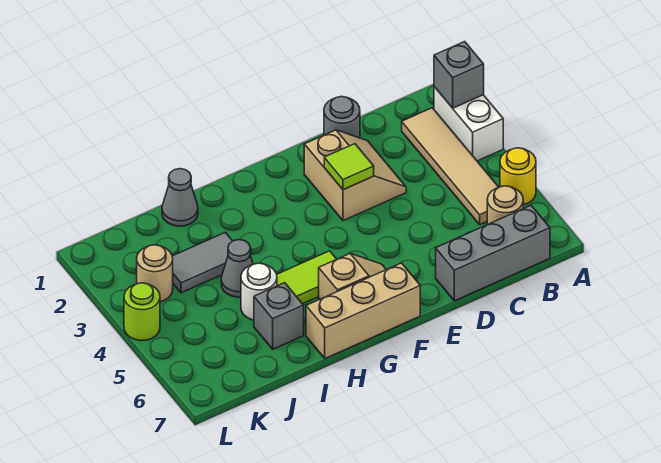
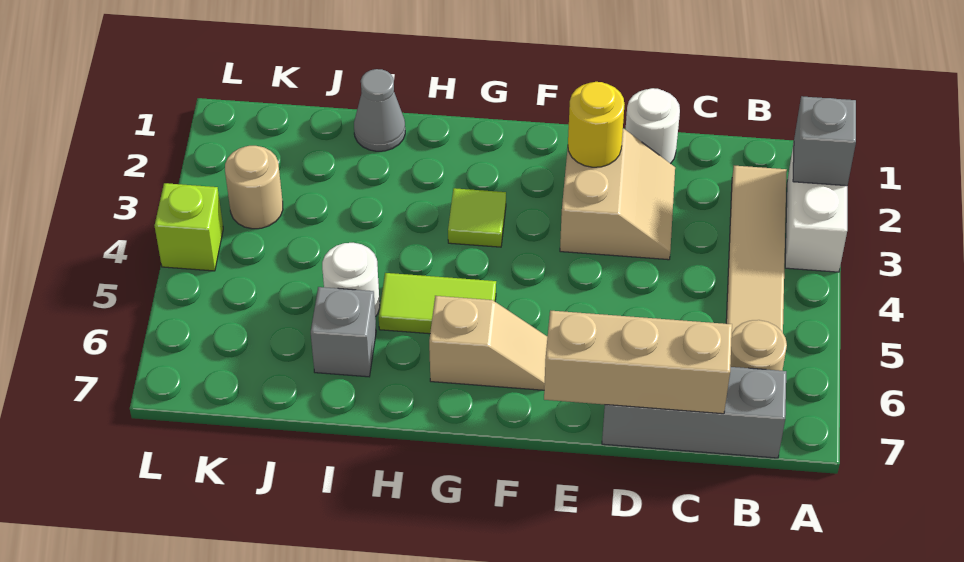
yellow 1x1 round brick [500,148,536,205] -> yellow 1x1 round brick moved to [568,82,625,167]
grey 1x1 round brick [324,96,360,138] -> white 1x1 round brick [626,88,680,164]
lime 1x1 tile [324,144,374,190] -> lime 1x1 tile moved to [448,188,506,247]
tan 1x3 brick [306,263,420,359] -> tan 1x3 brick moved to [544,311,732,414]
grey 1x2 tile [172,232,232,293] -> none
grey 1x1 cone [221,240,253,297] -> none
lime 1x1 round brick [124,283,160,341] -> lime 1x1 brick [155,183,223,271]

